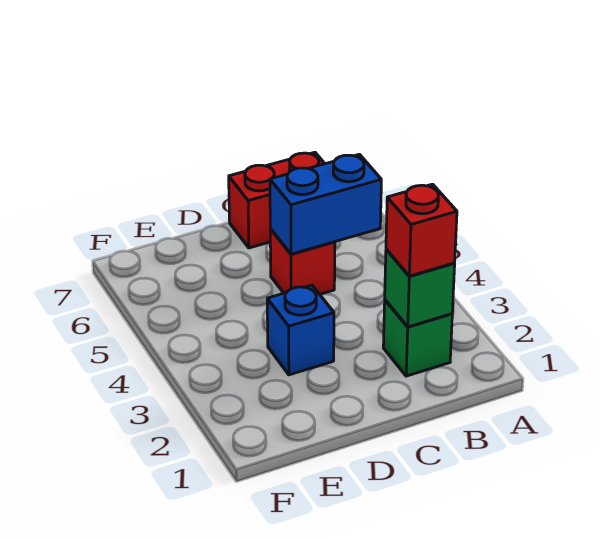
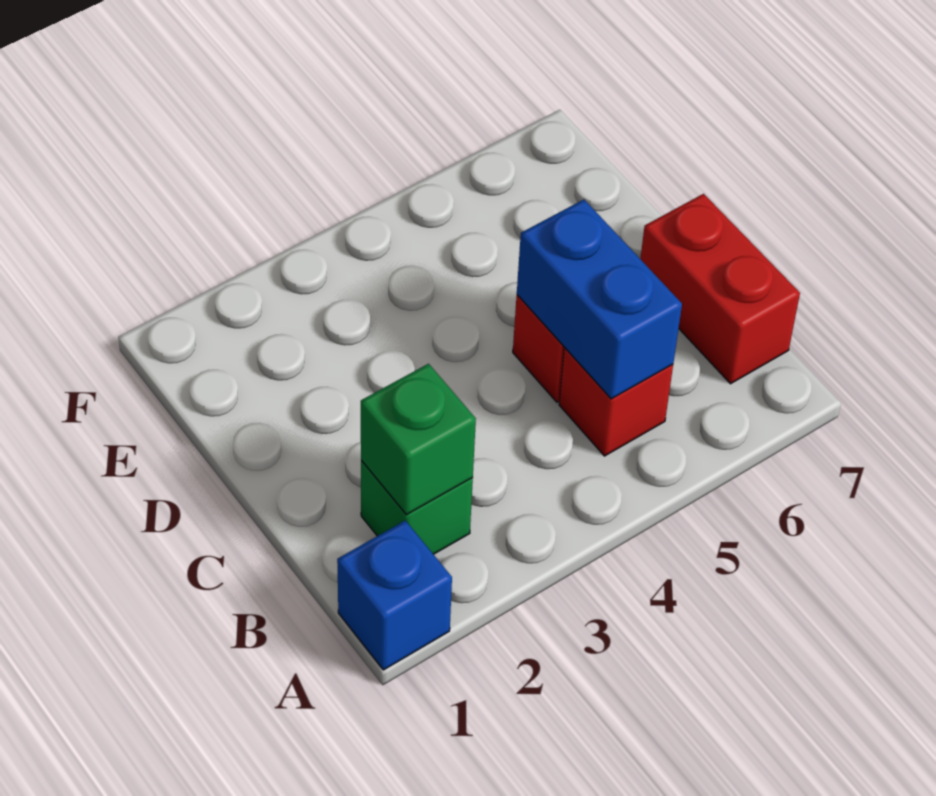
red 1x1 brick [386,184,457,276] -> red 1x1 brick moved to [559,348,673,456]
blue 1x1 brick [267,285,334,375] -> blue 1x1 brick moved to [337,521,452,670]

